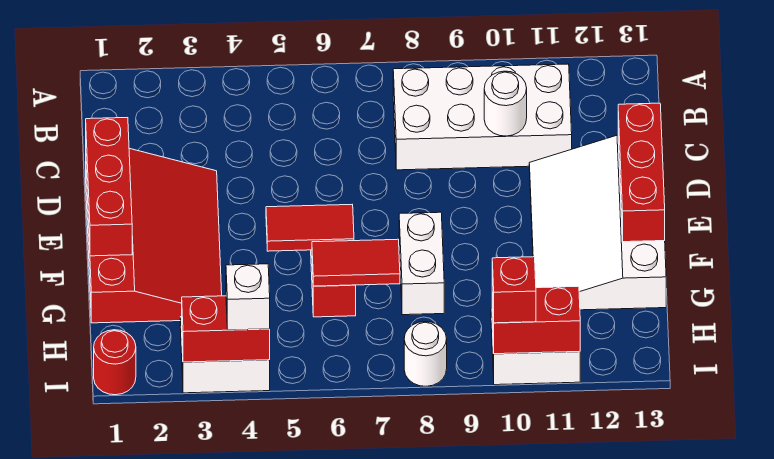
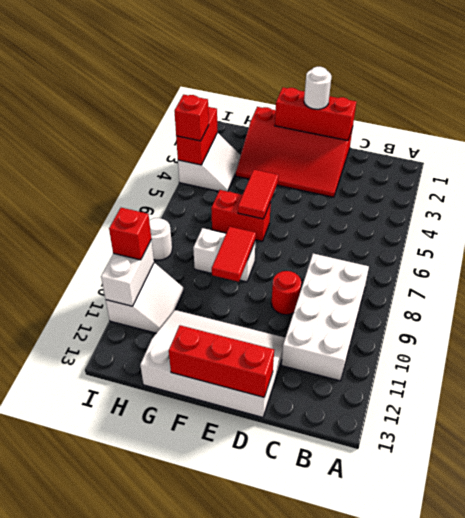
white 1x1 round brick [484,71,527,136] -> white 1x1 round brick moved to [304,67,332,109]
red 1x2 tile [312,239,400,286] -> red 1x2 tile moved to [212,227,256,282]
red 1x1 round brick [94,330,136,395] -> red 1x1 round brick moved to [271,271,301,315]
white 1x1 brick [226,264,270,330] -> red 1x1 brick [174,95,209,141]
red 1x2 brick [492,286,580,354] -> white 1x2 brick [101,240,154,306]

